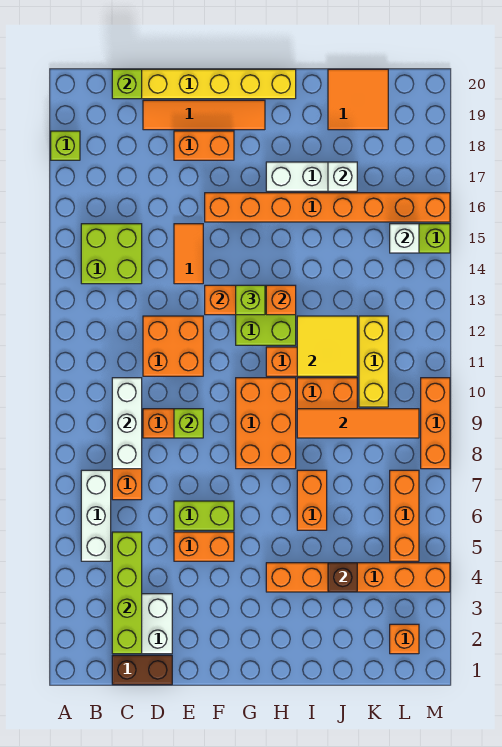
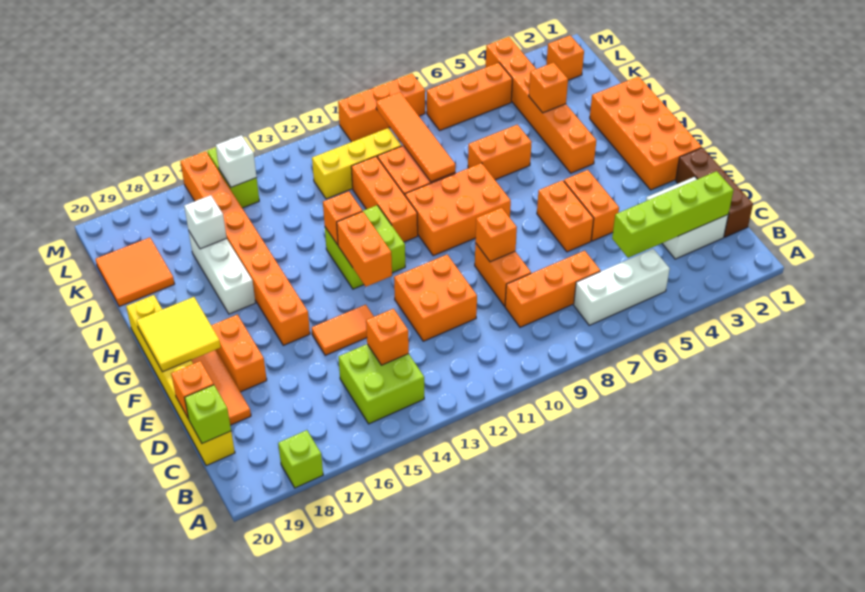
brown 1x2 brick [112,655,172,685] -> brown 1x3 brick [676,148,753,237]
white 1x3 brick [112,378,142,469] -> none
none -> orange 1x1 brick [366,309,409,365]
none -> orange 1x1 brick [171,361,214,419]
lime 1x2 brick [174,501,234,530] -> orange 1x2 brick [537,180,594,252]
lime 1x1 brick [174,409,203,438] -> orange 1x1 brick [475,208,517,262]
none -> orange 2x4 brick [590,76,702,190]
lime 1x1 brick [236,285,265,315] -> none
yellow 2x2 tile [297,316,357,376] -> yellow 2x2 tile moved to [136,297,221,372]
brown 1x1 brick [328,563,357,592] -> orange 1x1 brick [529,62,568,113]

